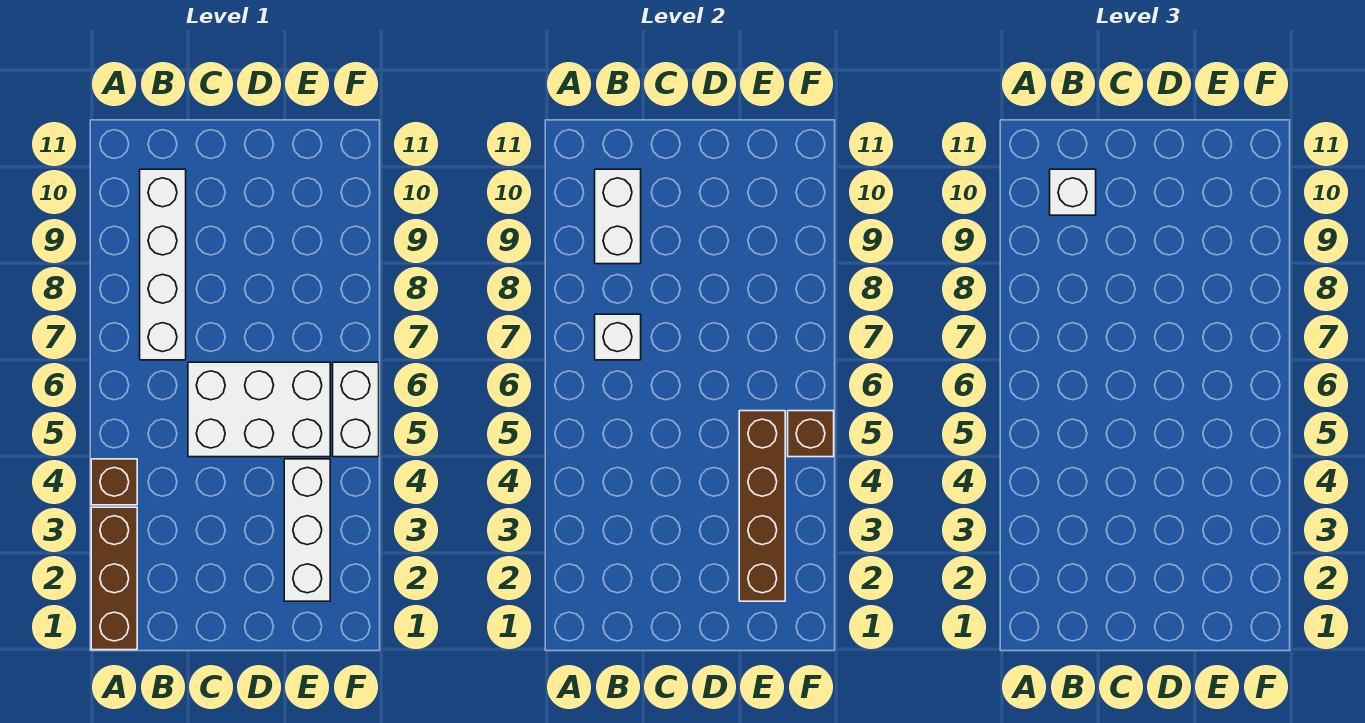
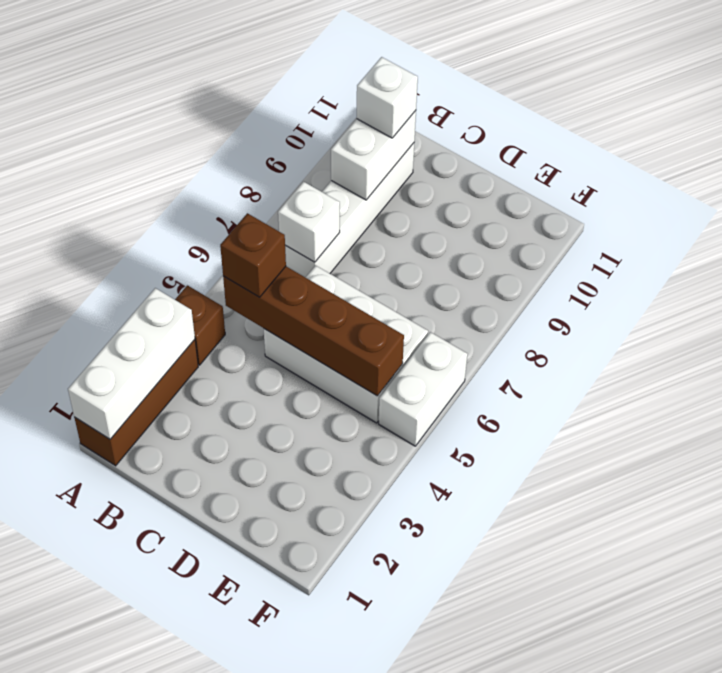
white 1x3 brick [284,459,330,601] -> white 1x3 brick moved to [68,288,195,439]
brown 1x4 brick [739,411,785,601] -> brown 1x4 brick turned to [223,267,404,396]
brown 1x1 brick [788,411,834,457] -> brown 1x1 brick moved to [220,213,286,297]

